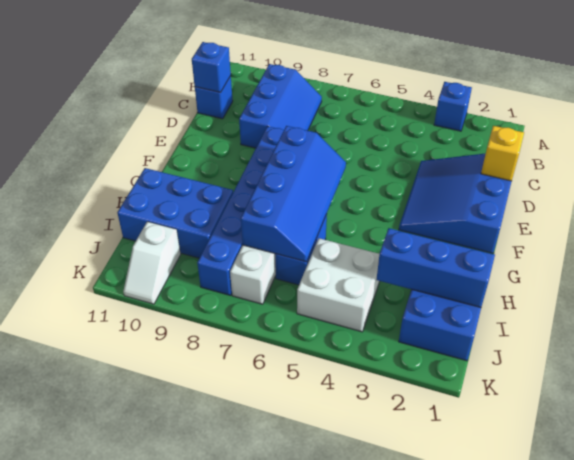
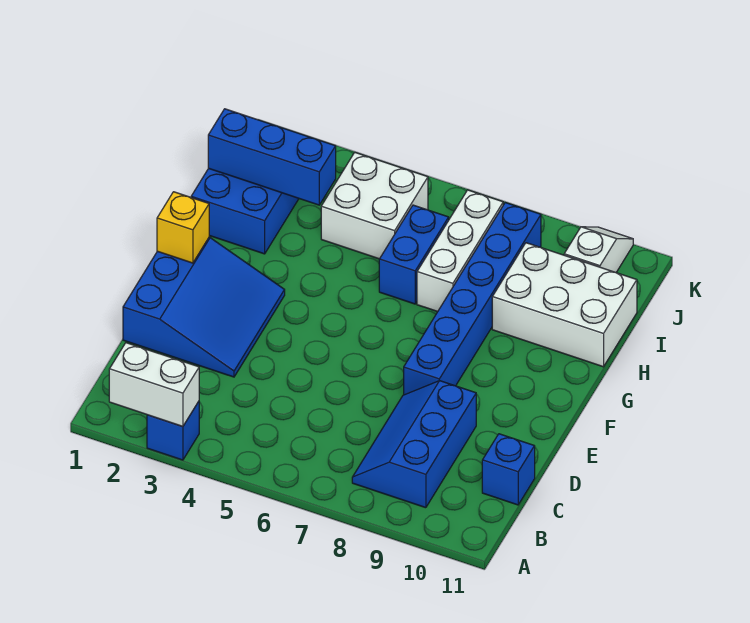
none -> white 1x2 brick [109,343,199,427]
blue 1x1 brick [192,42,231,93] -> none
yellow 1x1 brick [481,126,524,181] -> yellow 1x1 brick moved to [157,192,209,263]
blue 2x4 slope [241,126,346,262] -> none
blue 2x3 brick [117,168,233,258] -> white 2x3 brick [492,243,637,367]

